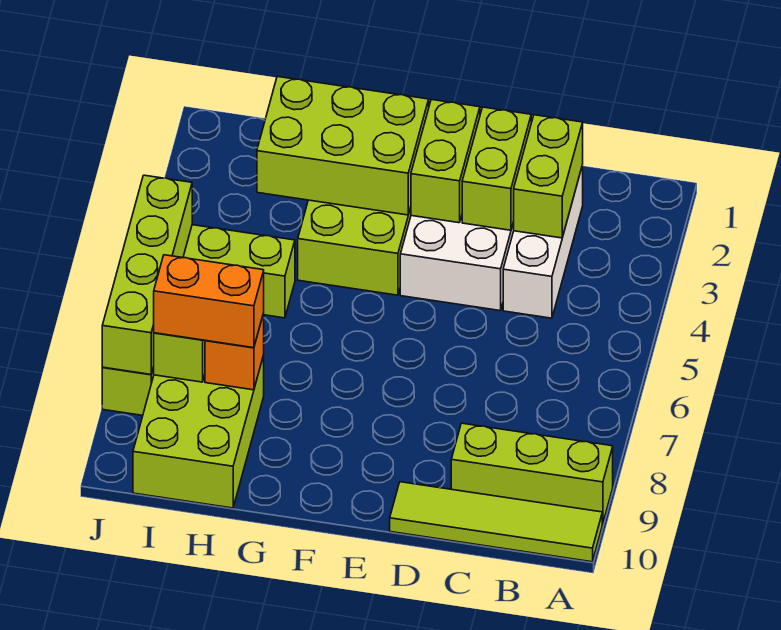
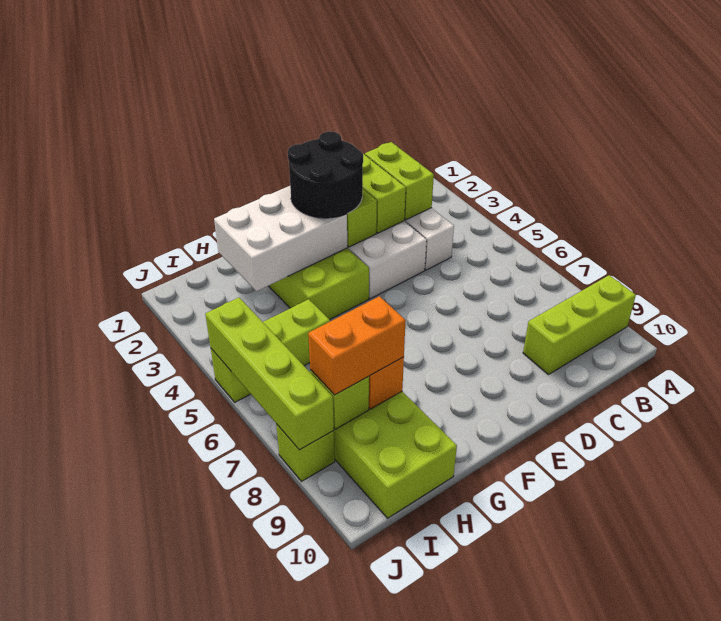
lime 1x4 tile [390,482,602,562] -> none
none -> black 2x2 round brick [288,131,363,218]
lime 2x3 brick [257,76,429,215] -> white 2x3 brick [214,186,347,291]

